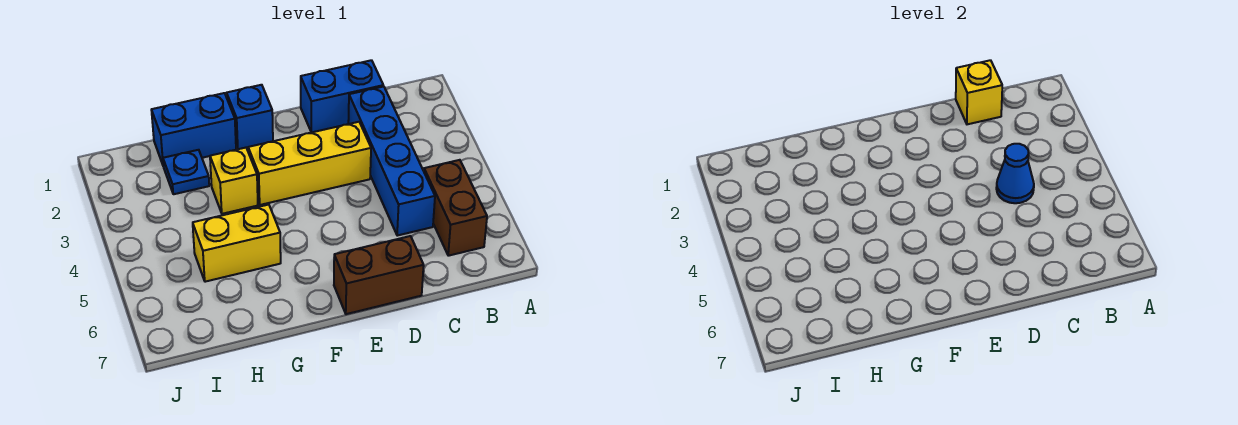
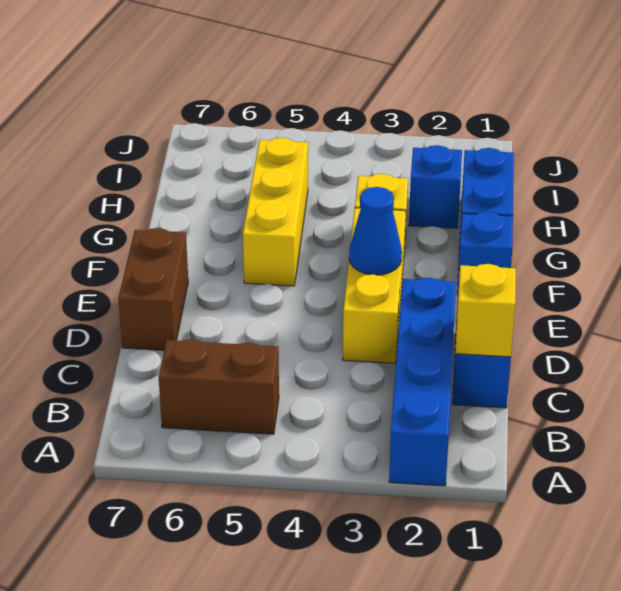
blue 1x4 brick [348,86,435,236] -> blue 1x4 brick turned to [389,277,456,486]
blue 1x1 cone [996,144,1034,203] -> blue 1x1 cone moved to [349,187,402,275]
yellow 1x2 brick [193,205,281,282] -> yellow 1x3 brick [243,138,308,286]
blue 1x1 plate [163,150,209,194] -> blue 1x1 brick [409,145,462,228]

